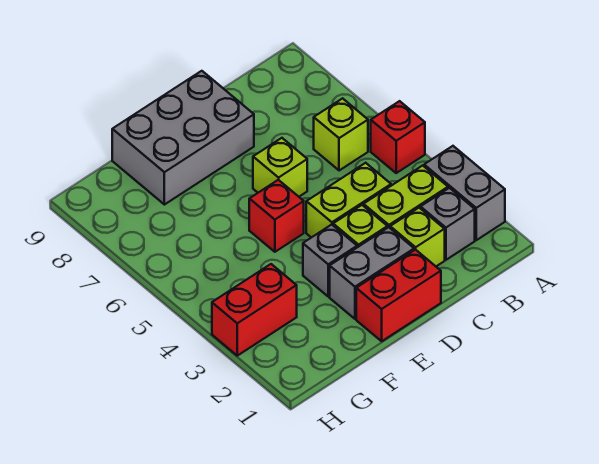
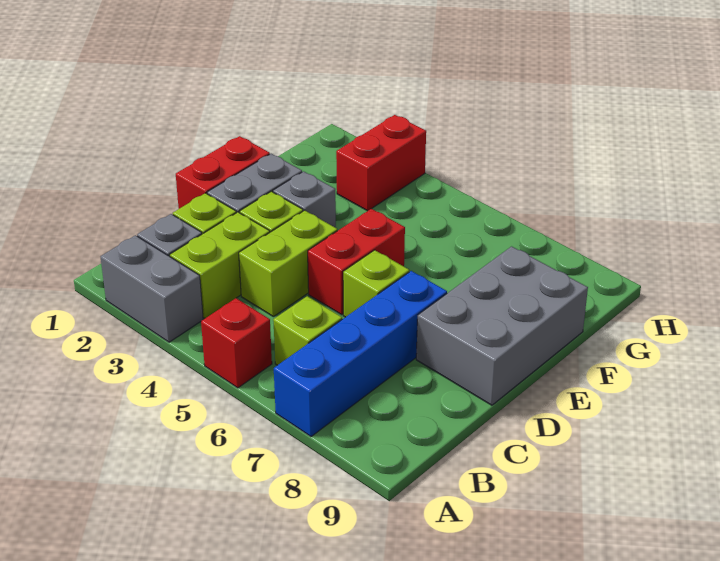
none -> blue 1x4 brick [274,271,447,437]
red 1x1 brick [249,180,304,252] -> red 1x2 brick [308,209,405,315]

